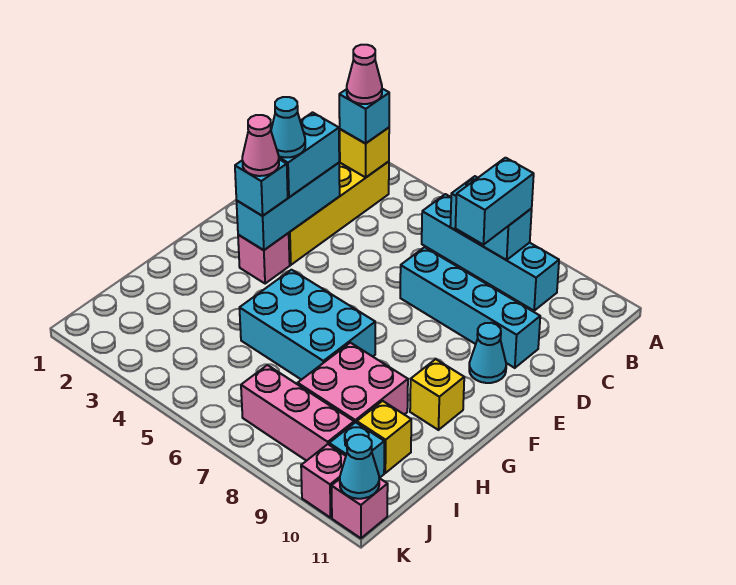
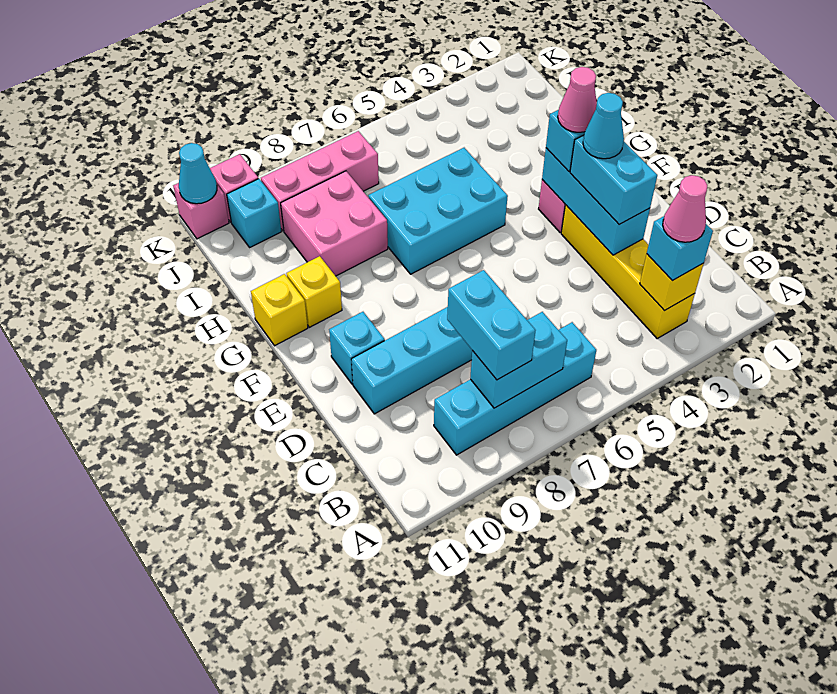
cyan 1x1 cone [469,323,506,383] -> cyan 1x1 brick [329,312,385,384]
yellow 1x1 brick [357,401,411,473] -> yellow 1x1 brick moved to [251,274,308,346]

